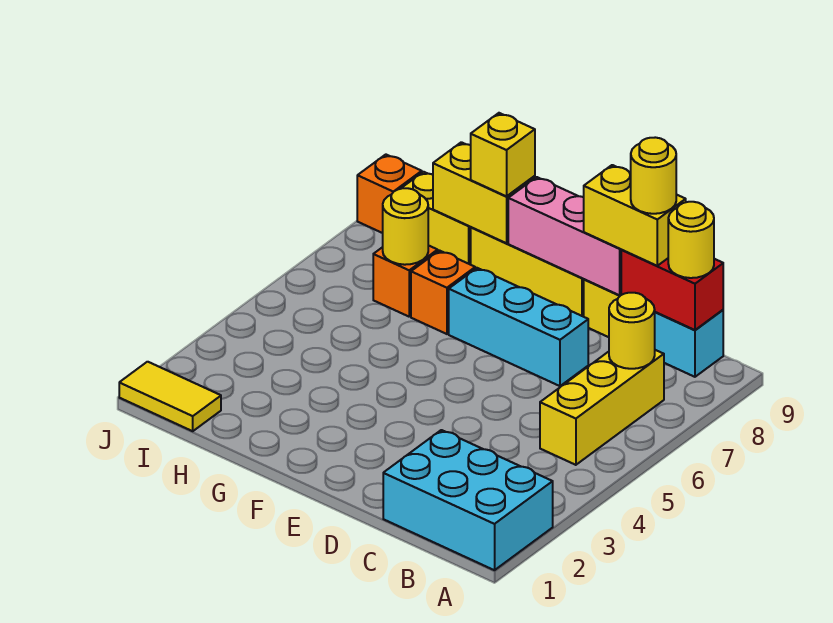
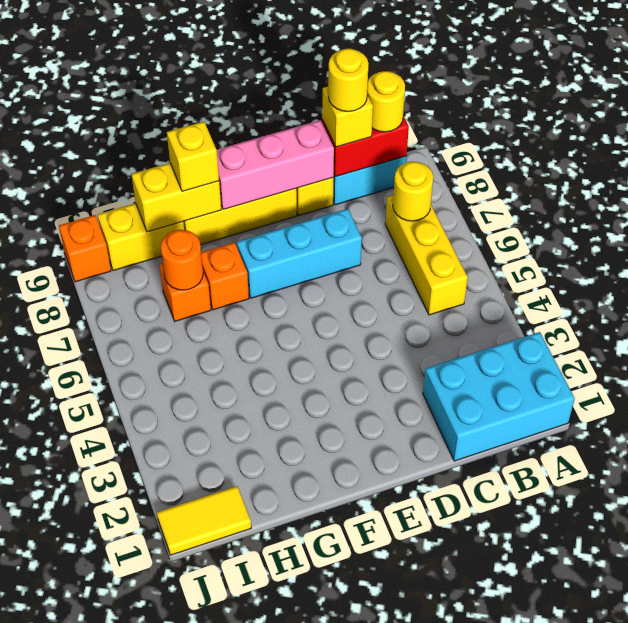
yellow 1x2 brick [584,165,686,266] -> yellow 1x1 brick [322,87,373,147]
yellow 1x1 round brick [383,188,428,265] -> orange 1x1 round brick [161,230,203,290]

